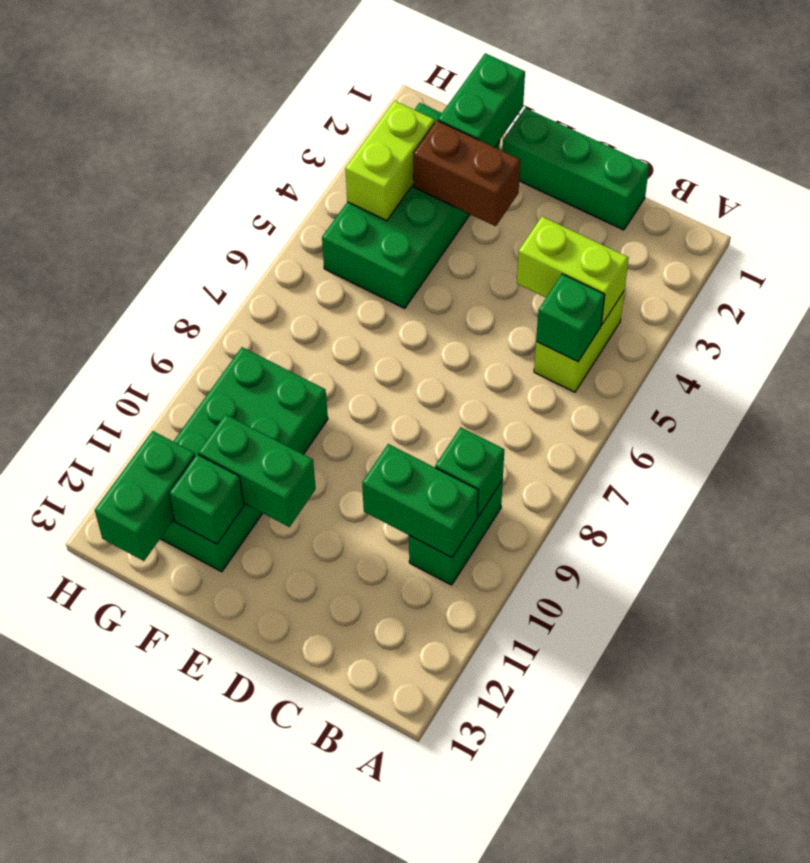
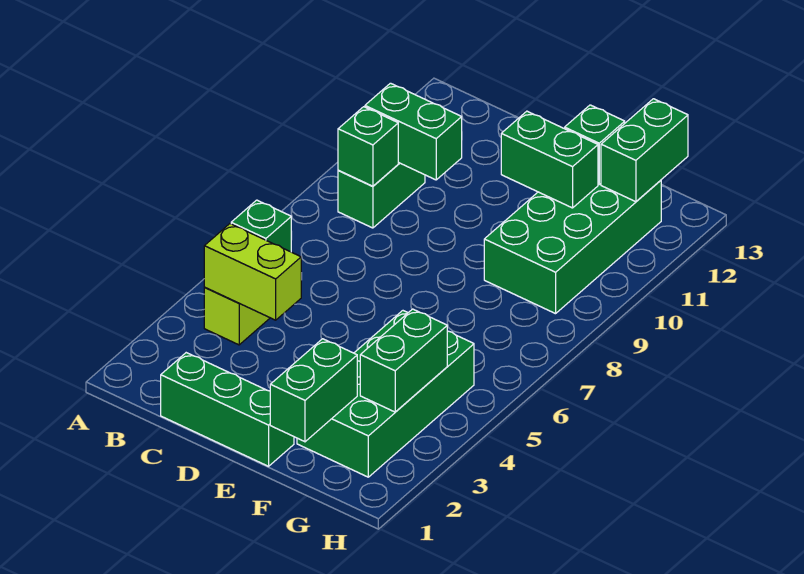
brown 1x2 brick [413,121,520,226] -> none
lime 1x2 brick [345,101,435,221] -> green 1x2 brick [360,309,447,412]

